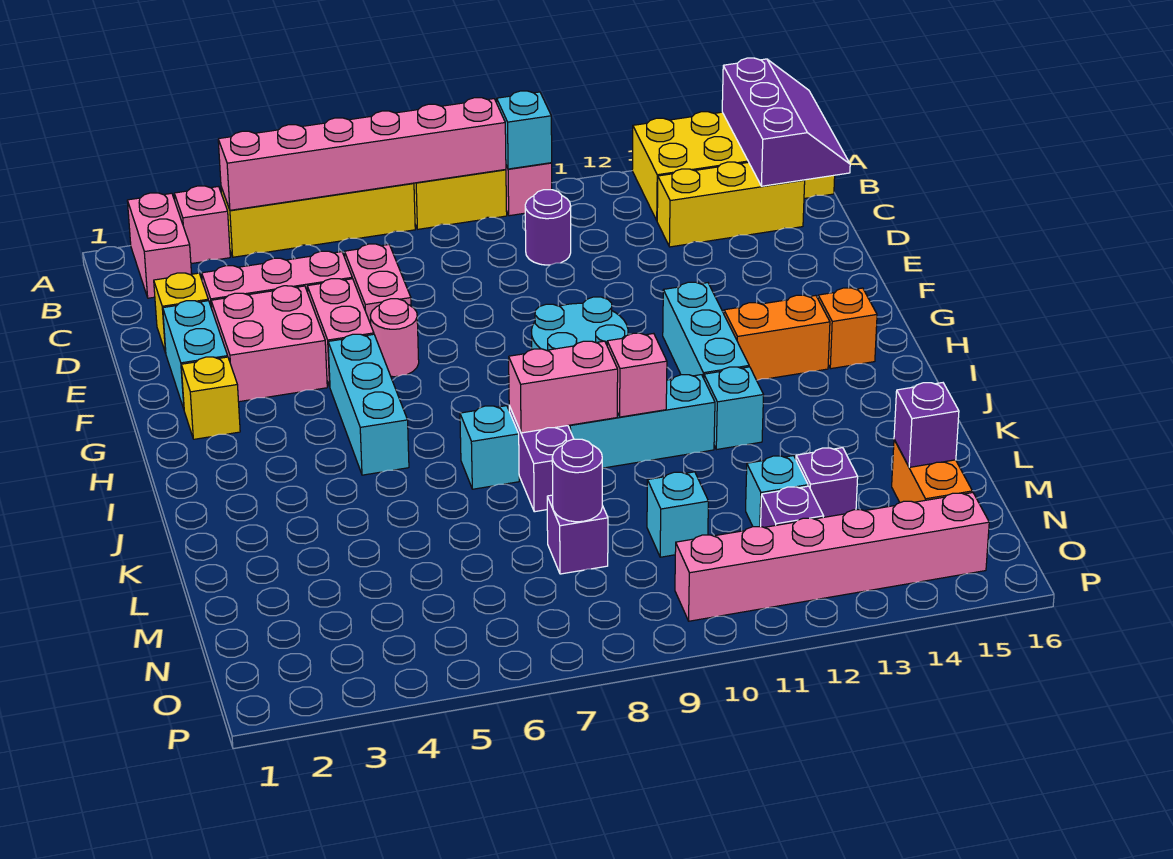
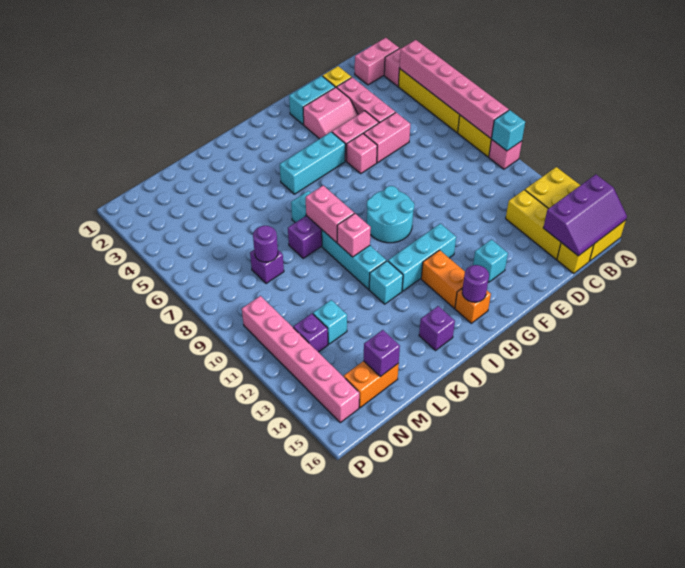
purple 1x1 round brick [525,190,571,265] -> purple 1x1 round brick moved to [462,265,489,302]
pink 2x2 brick [211,286,327,402] -> pink 2x2 slope [303,87,358,139]
pink 1x1 round brick [370,299,419,377] -> pink 1x1 brick [347,134,377,173]
yellow 1x1 brick [181,357,240,439] -> yellow 1x1 brick moved to [557,243,594,274]
cyan 1x1 brick [647,472,709,557] -> cyan 1x1 brick moved to [473,240,508,282]
purple 1x1 brick [796,448,858,517] -> purple 1x1 brick moved to [419,306,455,350]

